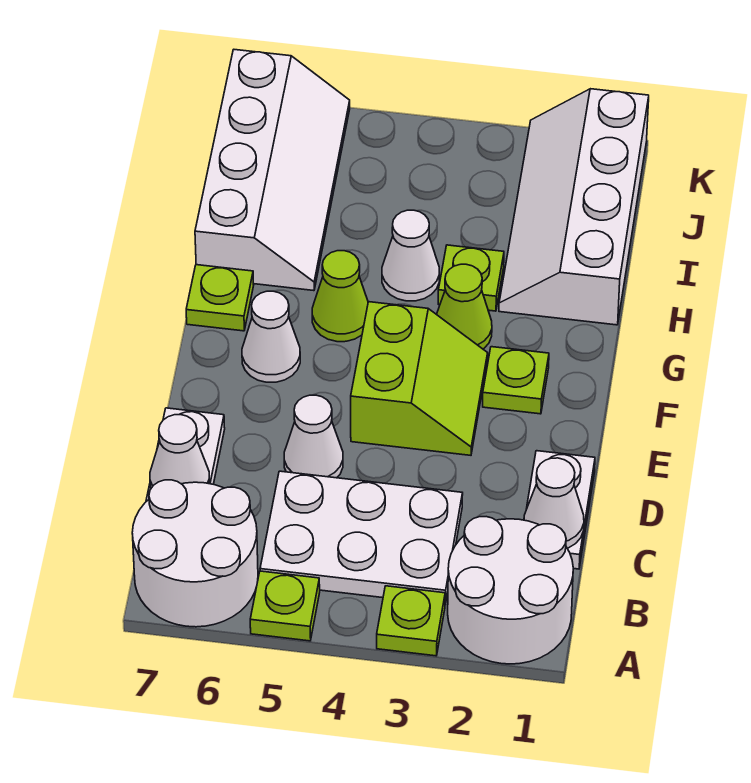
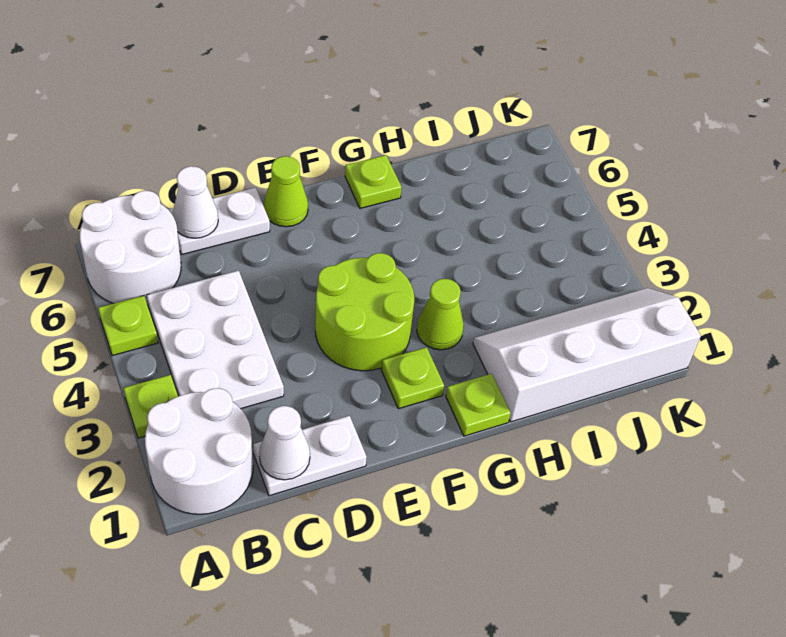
white 1x1 cone [284,395,343,478] -> none
lime 2x2 slope [351,302,488,455] -> lime 2x2 round brick [315,253,414,371]
white 1x1 cone [242,291,300,382] -> none
lime 1x1 cone [312,251,368,342] -> lime 1x1 cone moved to [264,156,308,227]
lime 1x1 plate [438,245,504,311] -> lime 1x1 plate moved to [446,374,511,436]
white 1x1 cone [382,210,439,301] -> none
white 2x4 slope [195,50,350,291] -> none

